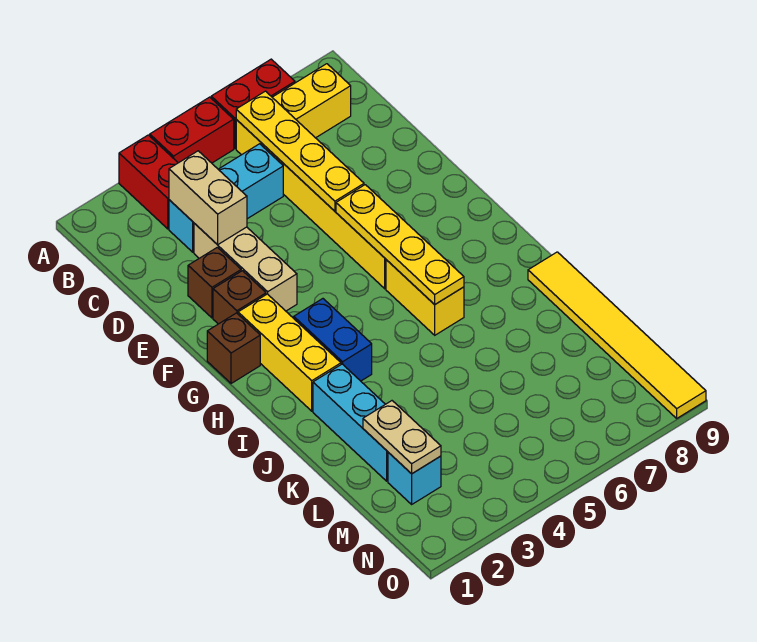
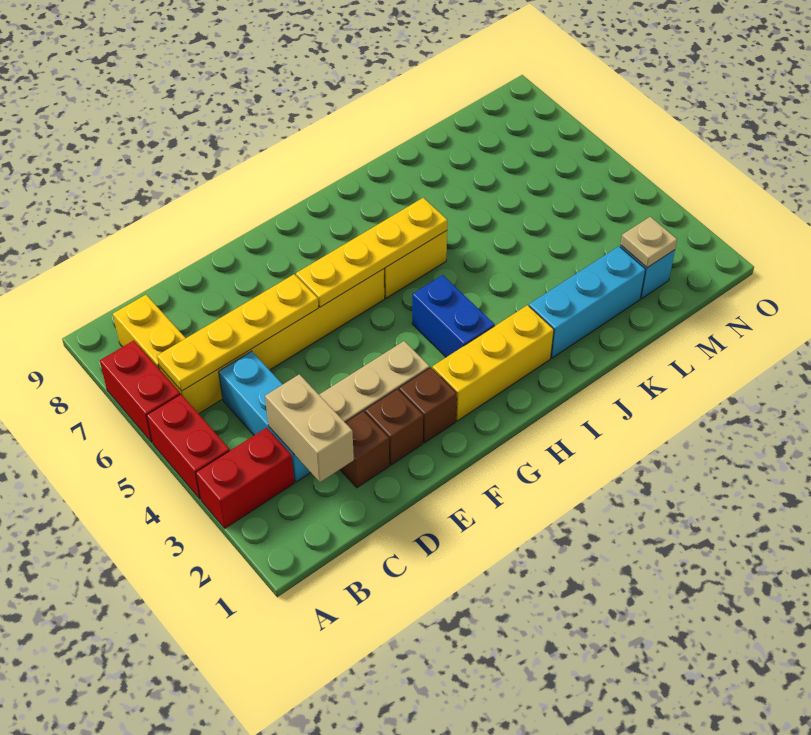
tan 1x2 brick [169,151,247,245] -> tan 1x2 brick turned to [265,374,354,482]
brown 1x1 brick [207,313,260,383] -> brown 1x1 brick moved to [340,411,389,488]
blue 1x2 brick [294,299,372,381] -> blue 1x2 brick turned to [412,275,495,357]
yellow 1x6 tile [528,252,706,418] -> none
tan 1x2 plate [363,401,441,474] -> tan 1x1 plate [621,217,677,268]

